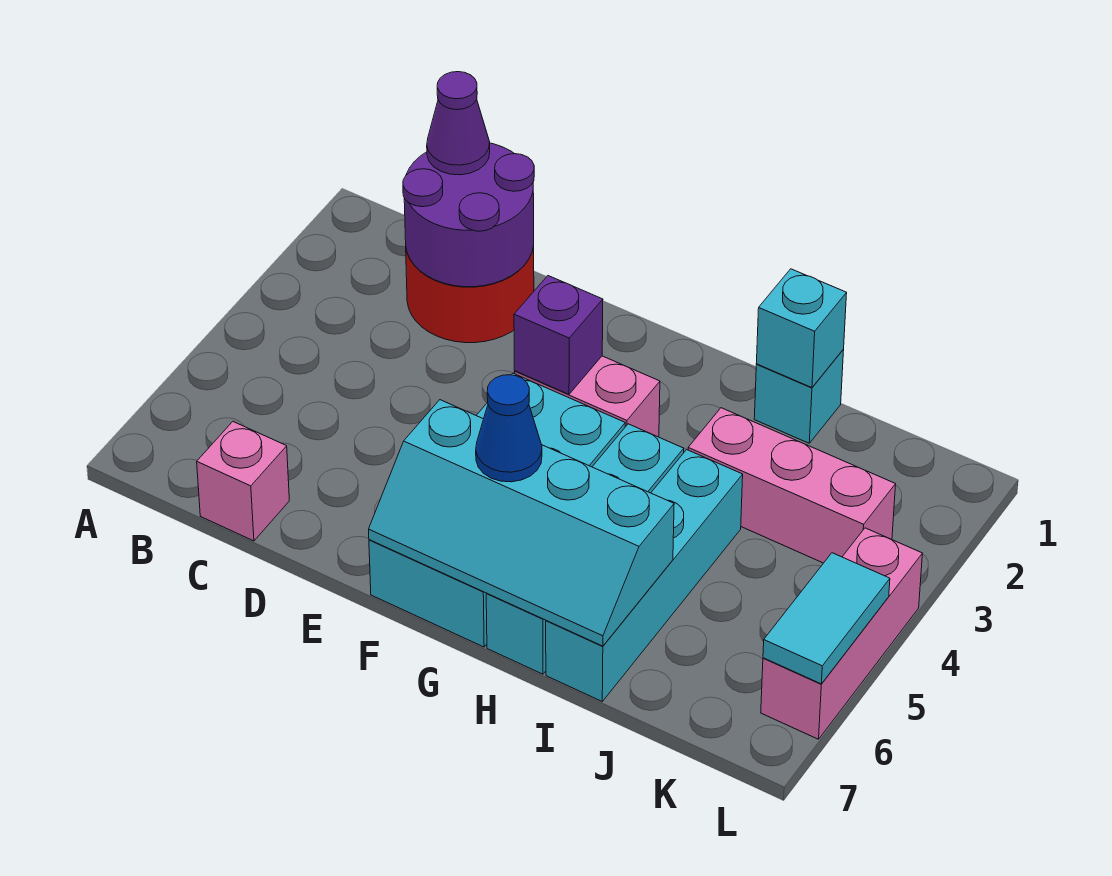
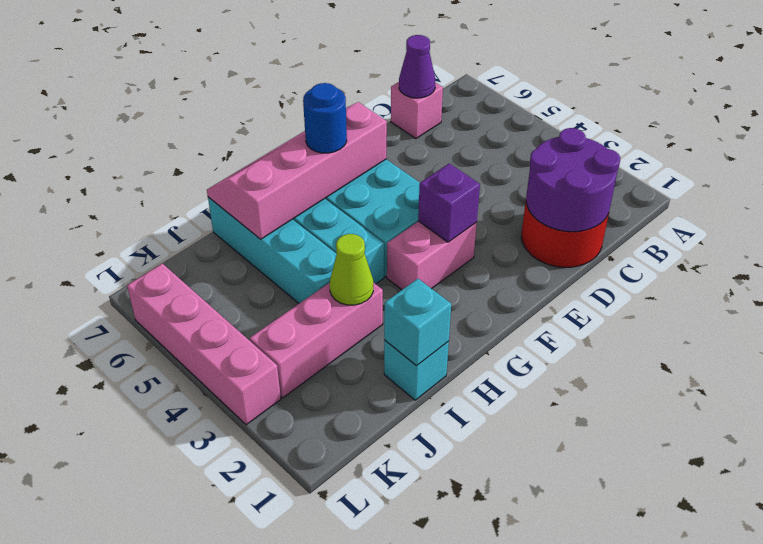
purple 1x1 cone [427,72,490,175] -> purple 1x1 cone moved to [399,35,435,98]
cyan 2x4 slope [369,400,674,646] -> pink 2x4 slope [207,102,387,239]
blue 1x1 cone [476,375,542,482] -> blue 1x1 round brick [303,83,347,153]
none -> lime 1x1 cone [330,234,373,305]
pink 1x3 brick [761,528,923,739] -> pink 1x4 brick [127,263,281,425]
cyan 1x2 tile [763,553,890,684] -> none

